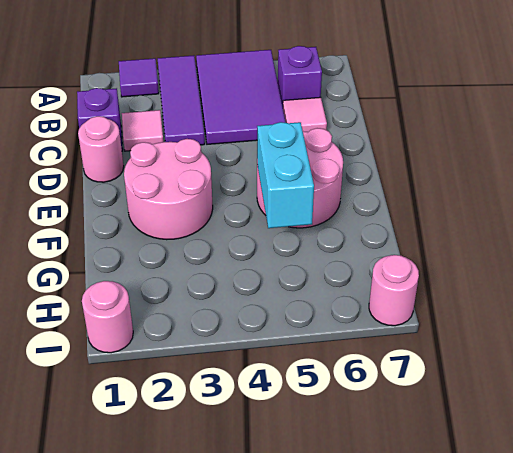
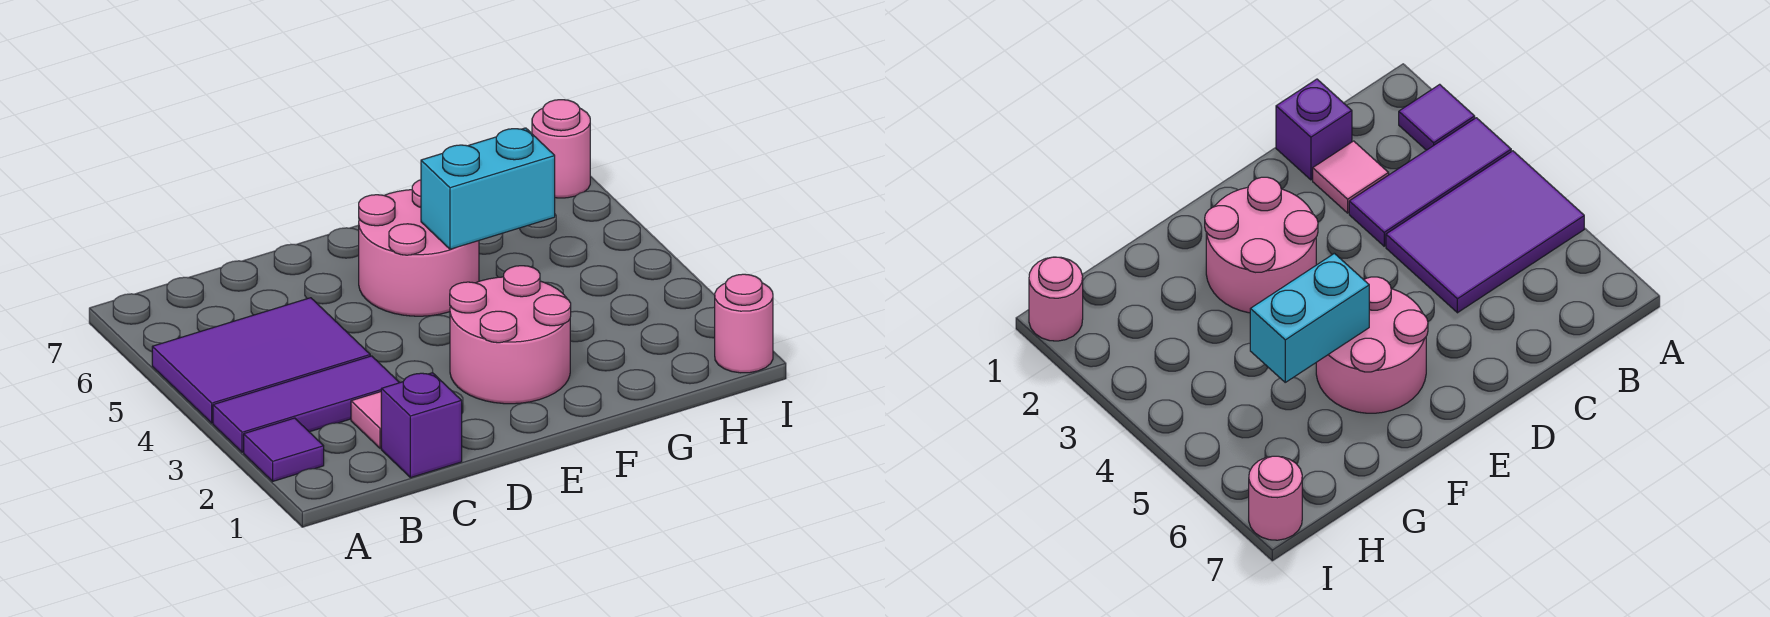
purple 1x1 brick [278,46,322,107] -> none
pink 1x1 tile [283,97,327,132] -> none
pink 1x1 round brick [78,116,124,182] -> none

